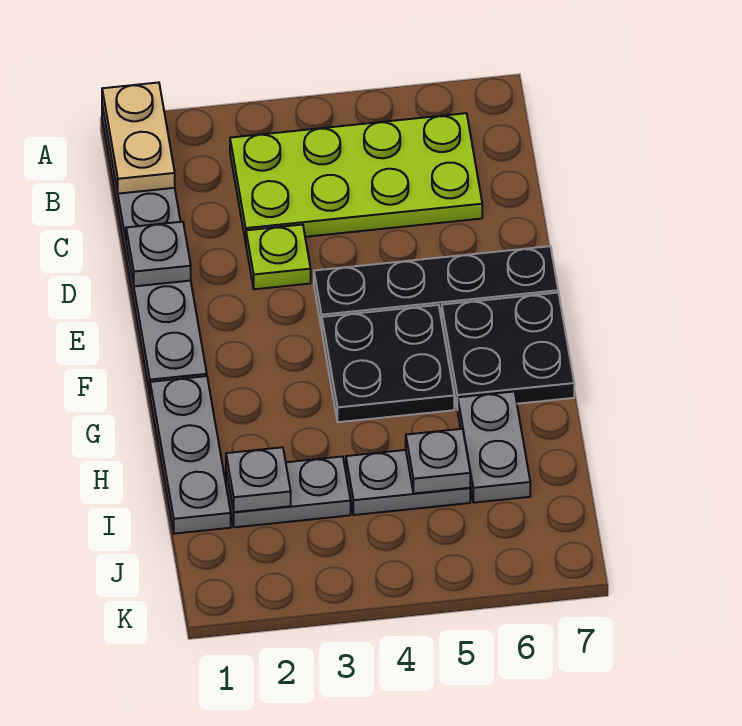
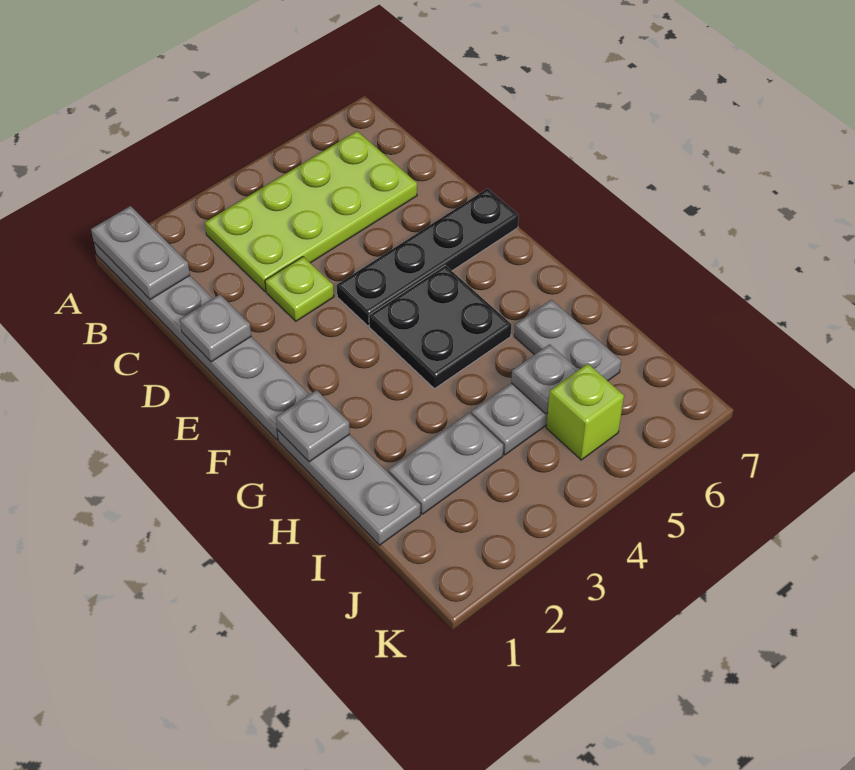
tan 1x2 plate [102,82,175,194] -> grey 1x2 plate [91,206,190,300]
black 2x2 plate [442,293,574,410] -> none
grey 1x1 plate [226,447,291,512] -> grey 1x1 plate moved to [276,390,350,462]
none -> lime 1x1 brick [546,364,624,460]

